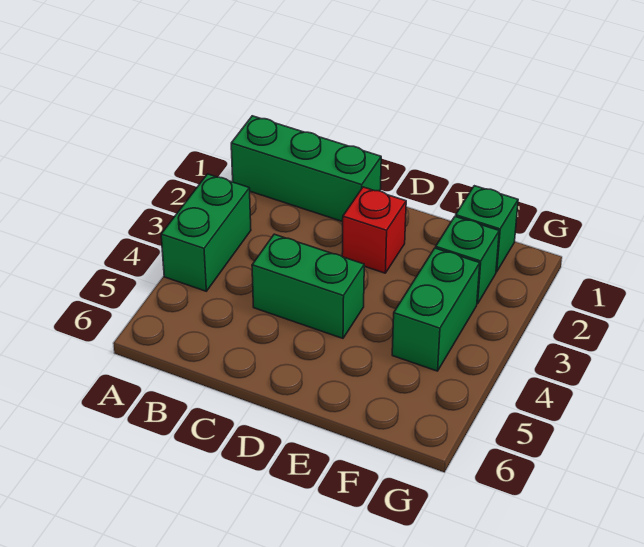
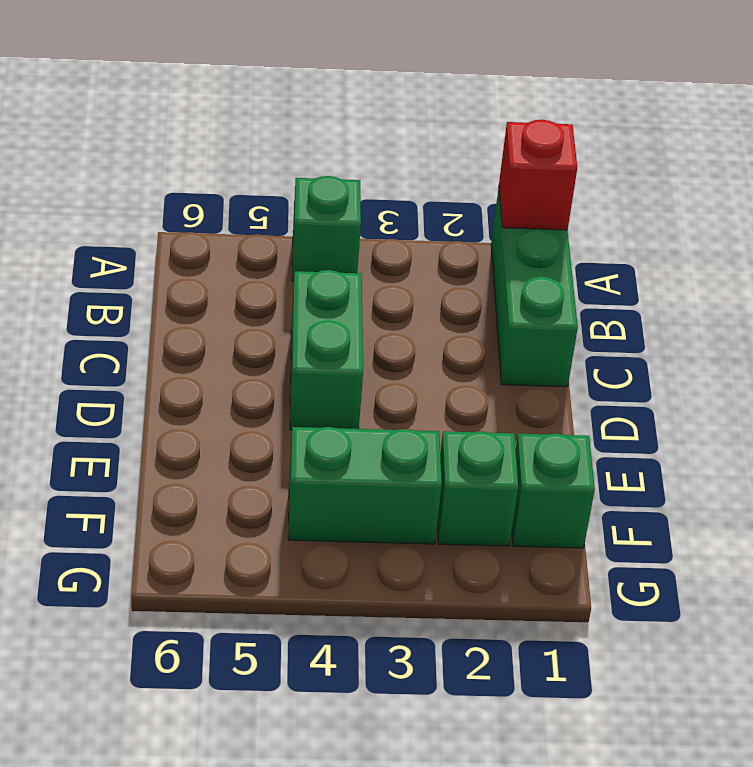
green 1x2 brick [161,174,251,291] -> green 1x1 brick [292,176,361,281]
red 1x1 brick [342,187,406,273] -> red 1x1 brick moved to [499,120,577,230]

